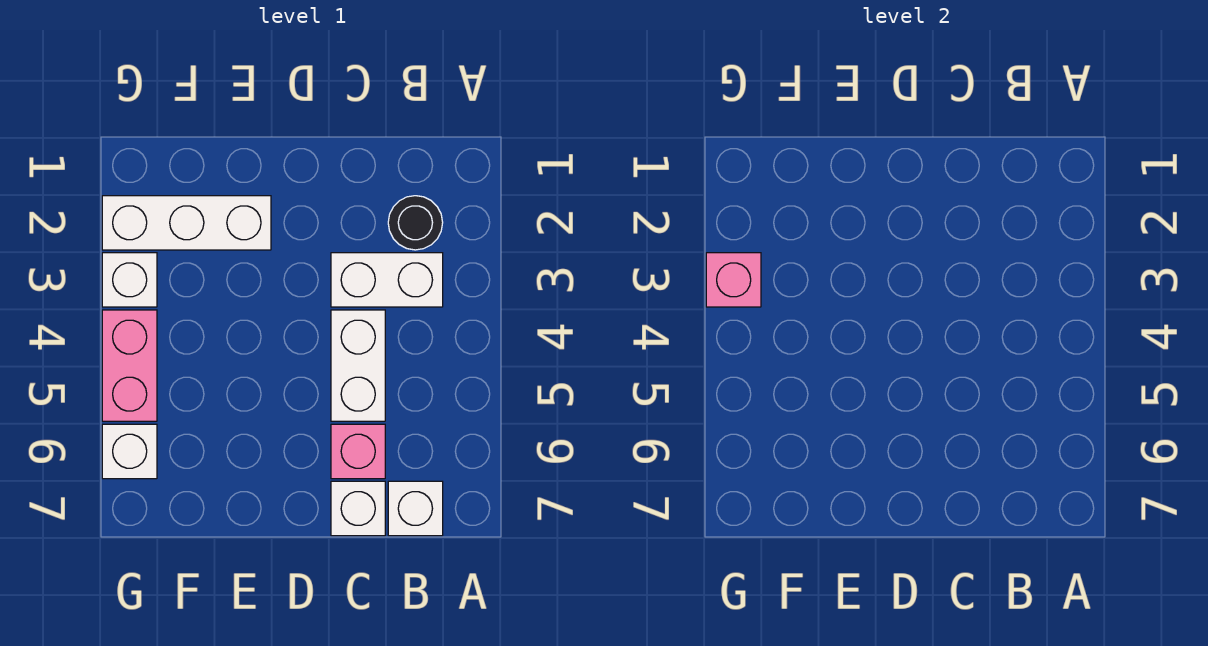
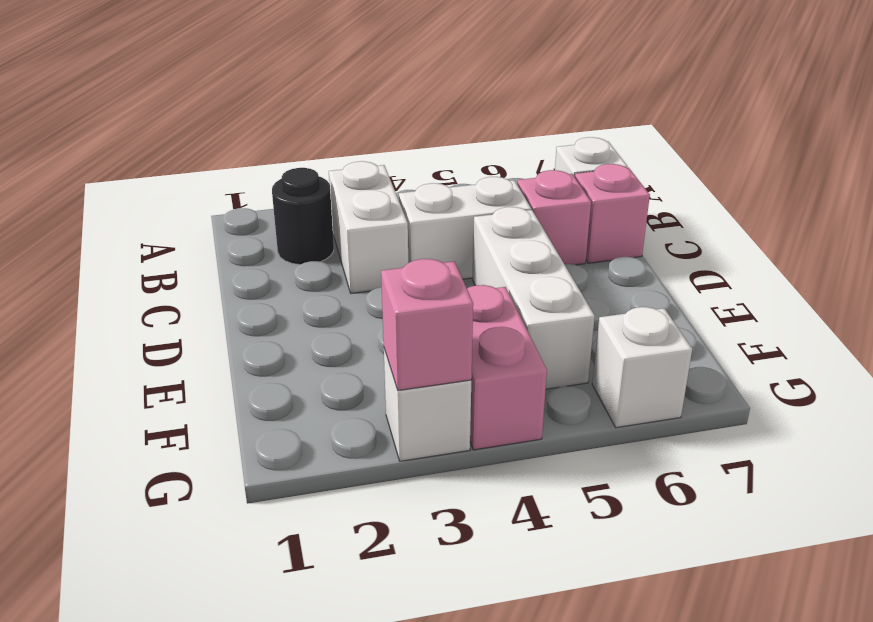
white 1x1 brick [331,481,385,536] -> pink 1x1 brick [575,164,650,263]
white 1x3 brick [102,196,271,250] -> white 1x3 brick moved to [472,207,595,389]
pink 1x2 brick [102,310,157,421] -> pink 1x2 brick turned to [467,285,547,450]

